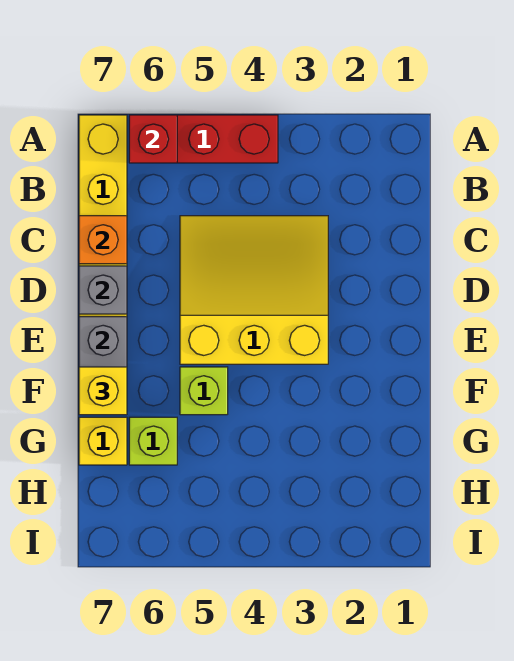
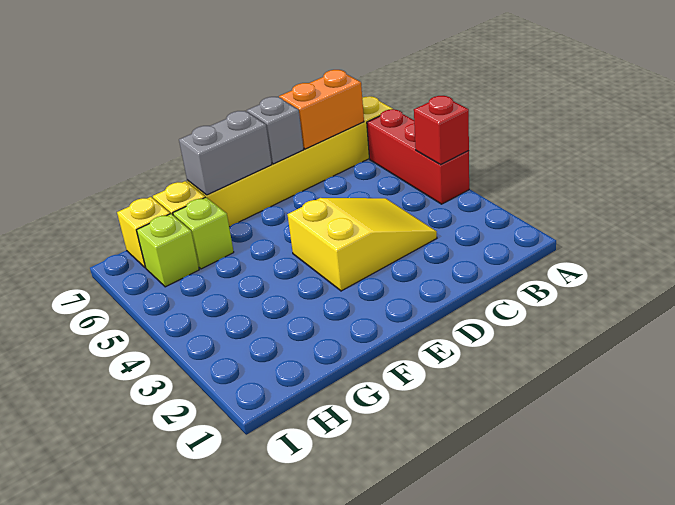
red 1x1 brick [129,115,177,163] -> red 1x1 brick moved to [414,96,469,165]
yellow 3x3 slope [180,216,328,364] -> yellow 2x3 slope [287,198,437,291]
orange 1x1 brick [79,216,127,264] -> orange 1x2 brick [279,70,364,149]
lime 1x1 brick [180,367,228,415] -> lime 1x1 brick moved to [137,214,199,287]
yellow 1x1 brick [79,367,127,415] -> yellow 1x1 brick moved to [117,197,170,268]

